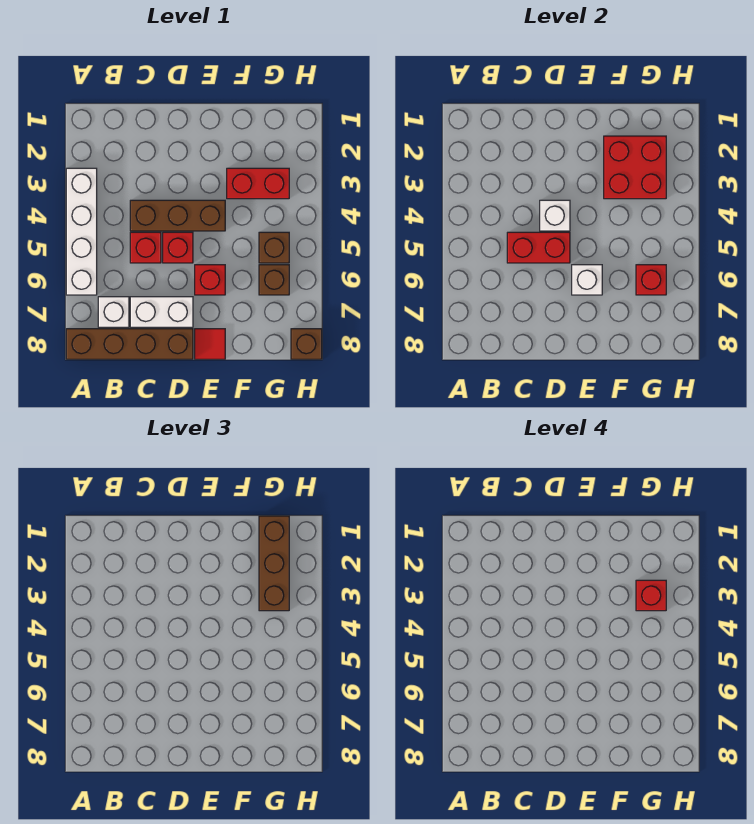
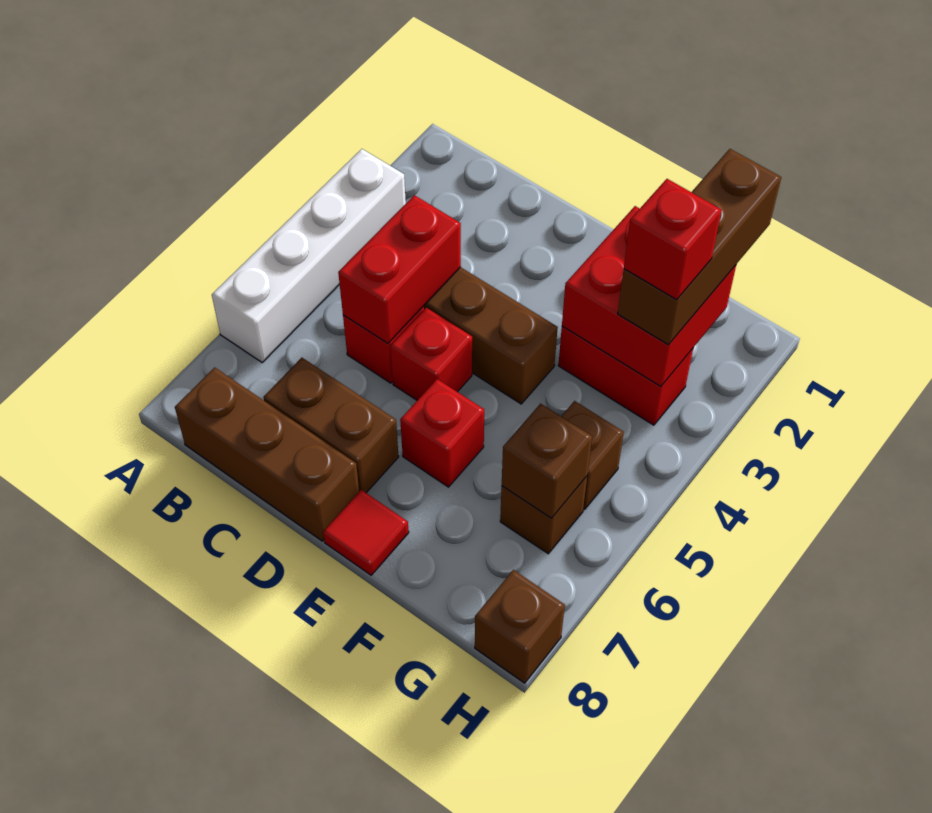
brown 1x4 brick [66,329,193,359] -> brown 1x3 brick [175,367,359,541]
white 1x1 brick [98,297,129,327] -> none
red 1x2 brick [507,232,570,263] -> red 1x2 brick turned to [338,195,461,344]
white 1x2 brick [130,297,193,327] -> brown 1x2 brick [263,358,399,493]
white 1x1 brick [540,200,570,231] -> none
white 1x1 brick [572,265,602,295] -> none
red 1x1 brick [636,265,666,295] -> brown 1x1 brick [502,404,592,518]

